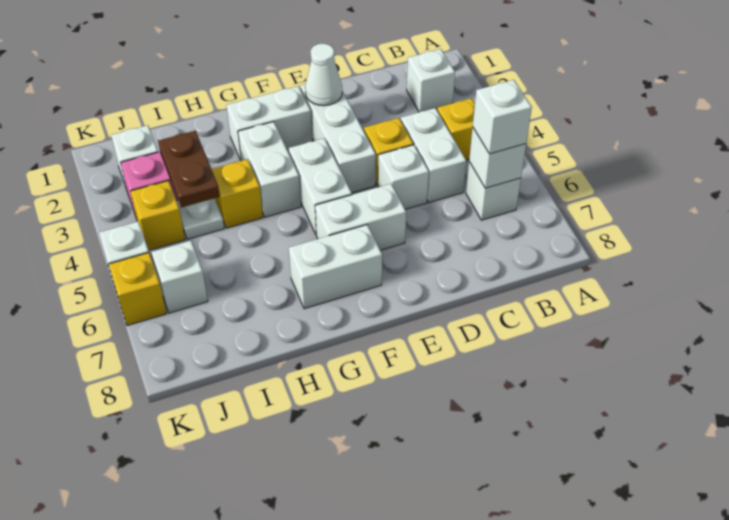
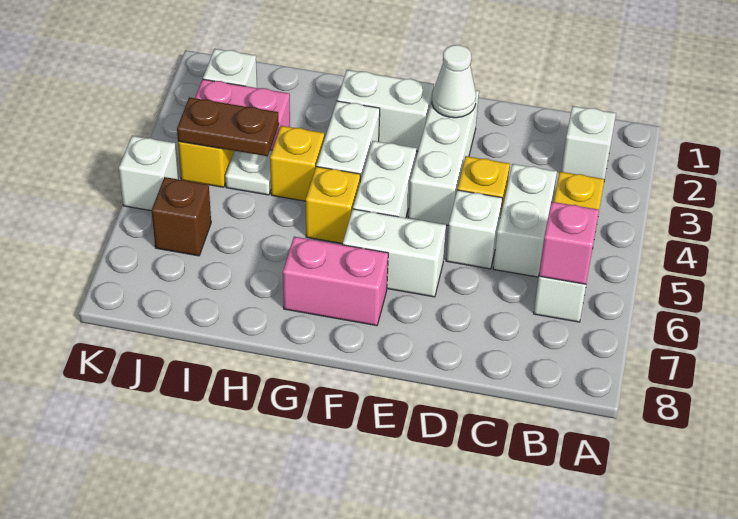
white 1x1 brick [469,128,526,188] -> pink 1x1 brick [539,202,599,284]
white 1x1 brick [473,80,532,154] -> none
white 1x2 brick [289,225,382,309] -> pink 1x2 brick [283,237,388,326]
brown 1x2 plate [158,131,220,207] -> brown 1x2 plate turned to [177,97,279,156]
white 1x1 brick [151,241,208,313] -> brown 1x1 brick [151,177,211,256]
yellow 1x1 brick [109,253,167,326] -> yellow 1x1 brick moved to [306,167,360,244]

